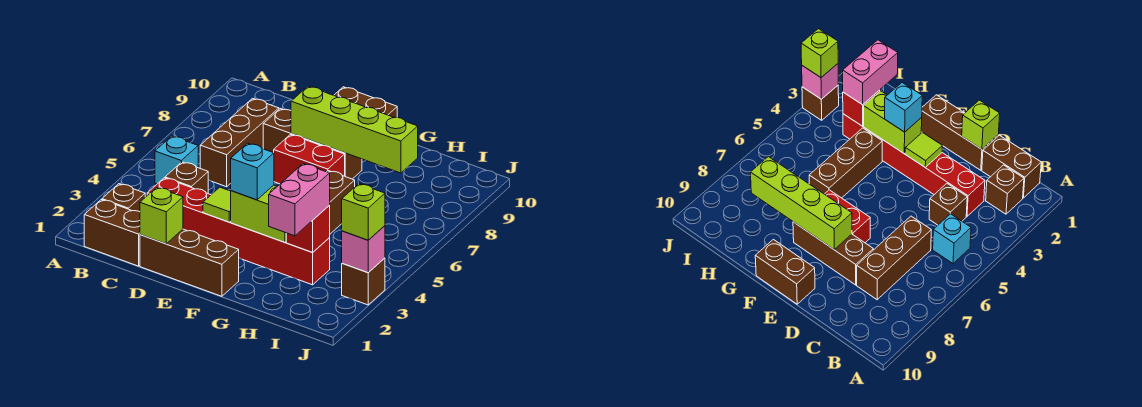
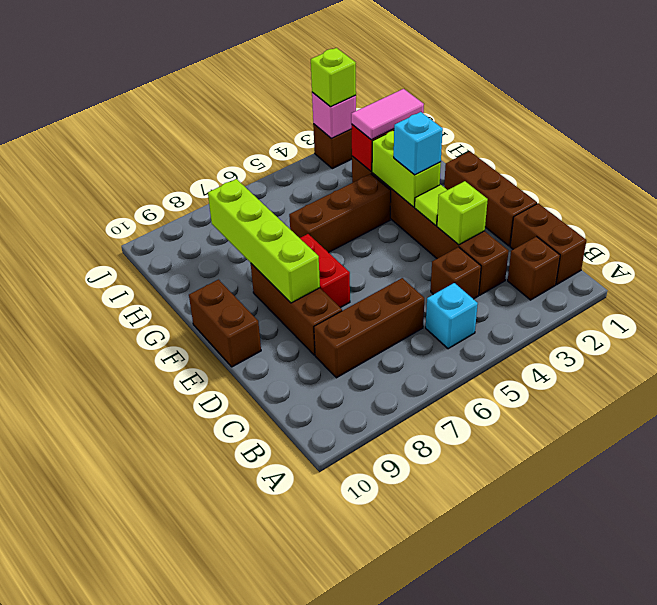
red 1x6 brick [147,178,330,285] -> brown 1x6 brick [352,156,509,295]
lime 1x1 brick [140,187,183,244] -> lime 1x1 brick moved to [437,181,488,245]
pink 1x2 brick [269,164,330,236] -> pink 1x2 tile [351,89,424,140]

